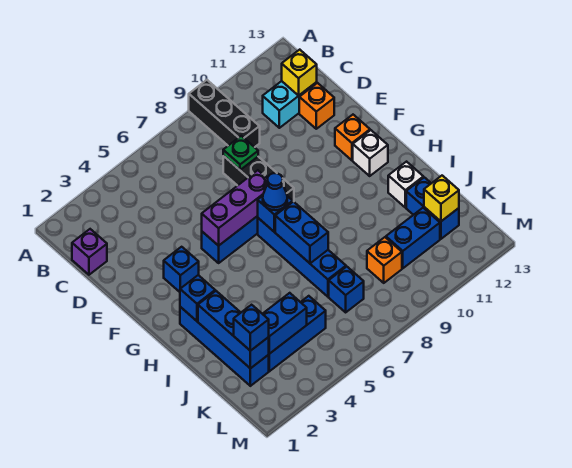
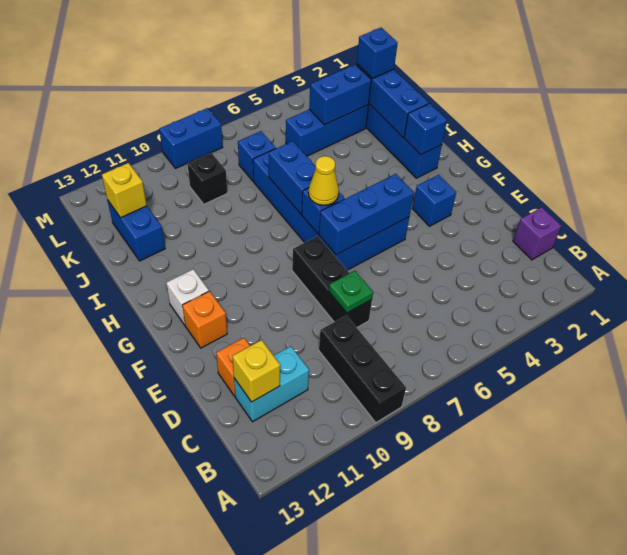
purple 1x3 brick [202,170,268,246] -> blue 1x3 brick [319,174,414,255]
blue 1x1 cone [263,173,287,210] -> yellow 1x1 cone [308,156,339,205]
white 1x1 brick [388,162,423,207] -> none
orange 1x1 brick [367,237,402,283] -> black 1x1 brick [188,153,227,204]
blue 1x2 brick [386,208,440,268] -> blue 1x2 brick moved to [159,108,223,169]

